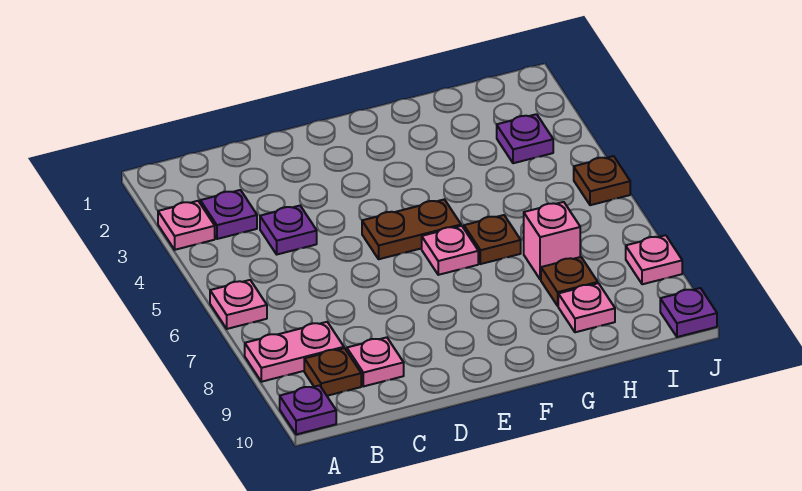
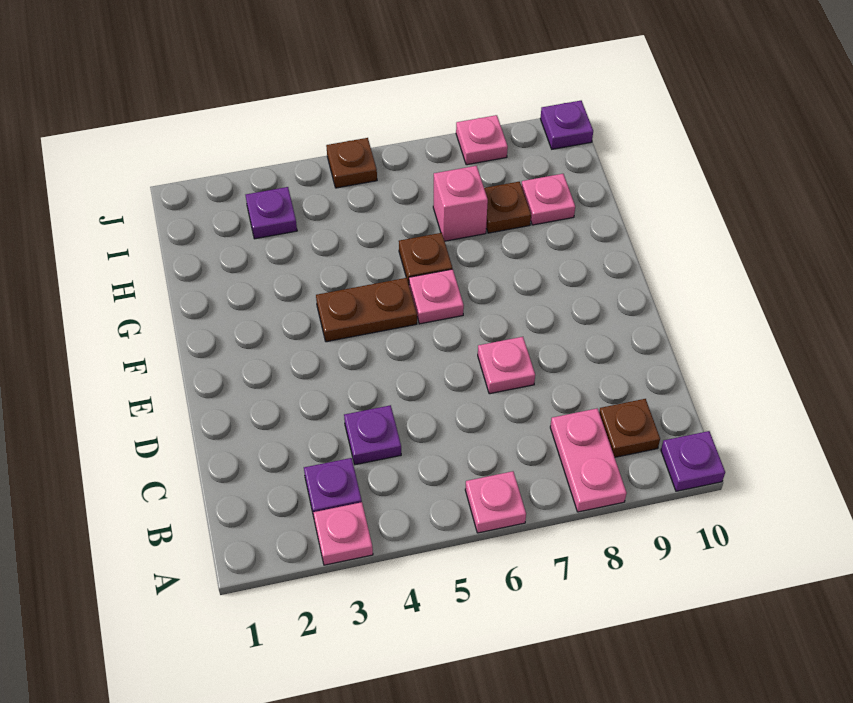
pink 1x1 plate [347,337,404,386] -> pink 1x1 plate moved to [478,337,535,394]
brown 1x2 plate [362,199,461,259] -> brown 1x2 plate turned to [316,278,417,342]

